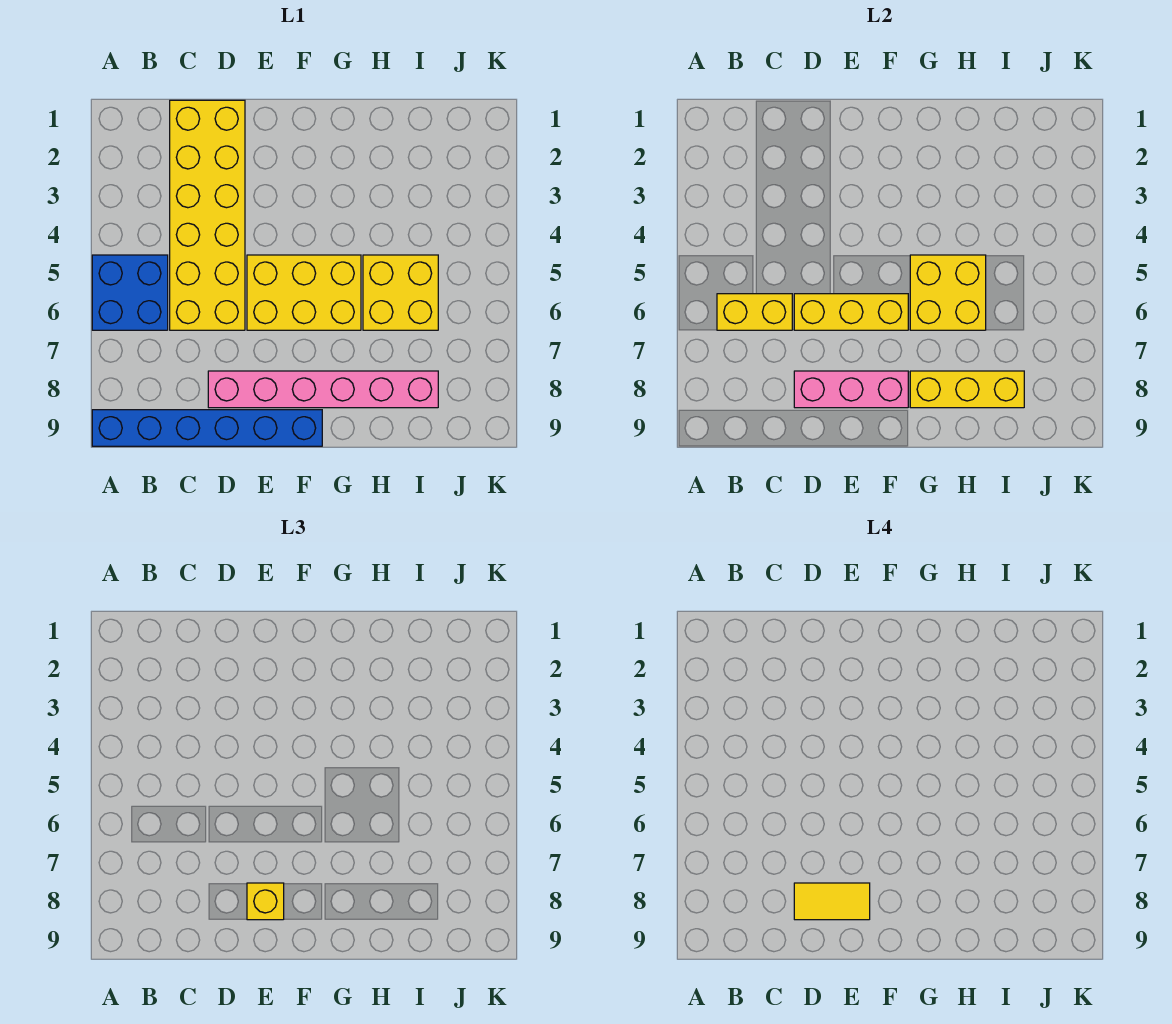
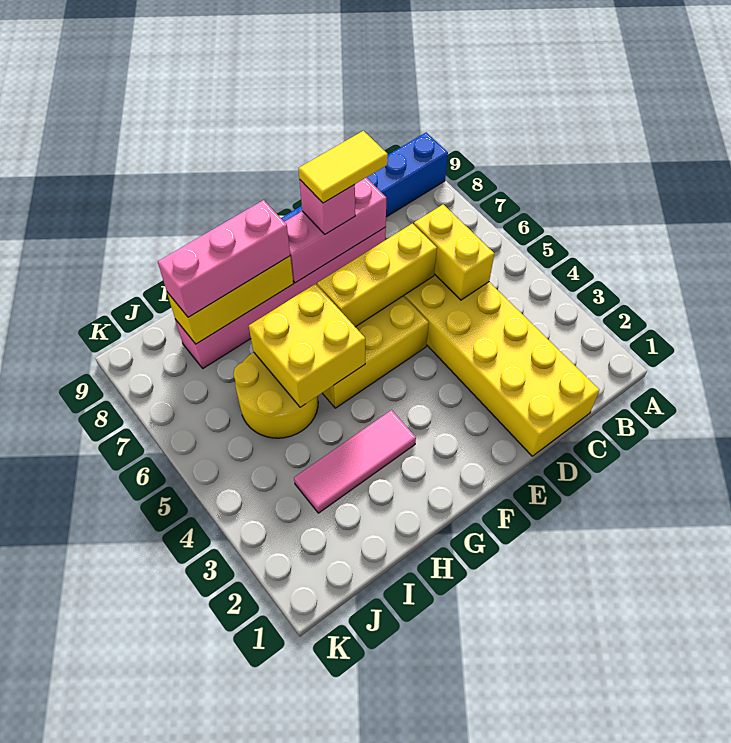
blue 2x2 brick [92,255,168,330] -> none
yellow 1x2 brick [717,294,792,330] -> yellow 1x2 brick turned to [414,204,494,300]
yellow 1x1 brick [247,883,284,920] -> pink 1x1 brick [300,180,355,234]
none -> pink 1x3 tile [294,410,416,513]
none -> pink 1x3 brick [158,200,290,317]
yellow 2x2 brick [363,255,438,330] -> yellow 2x2 round brick [233,352,318,438]

